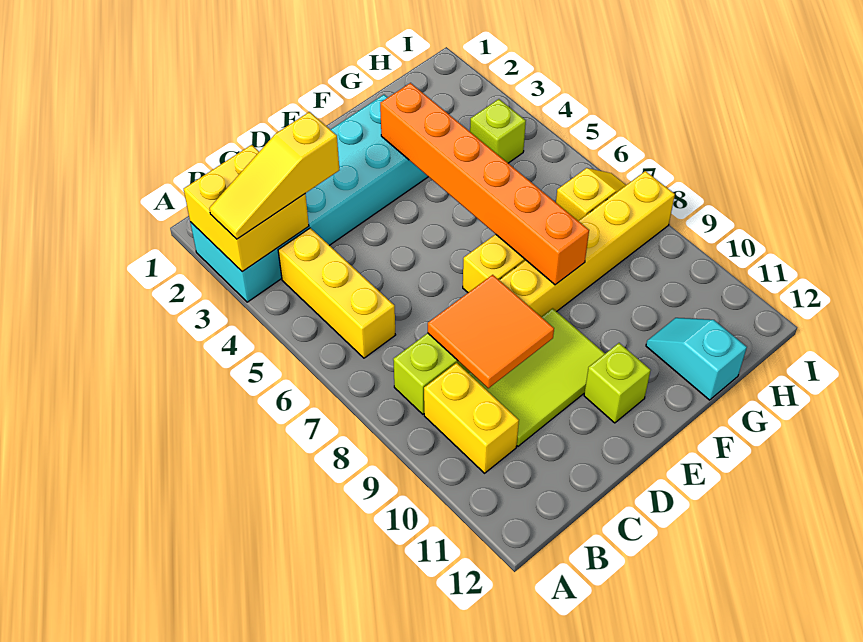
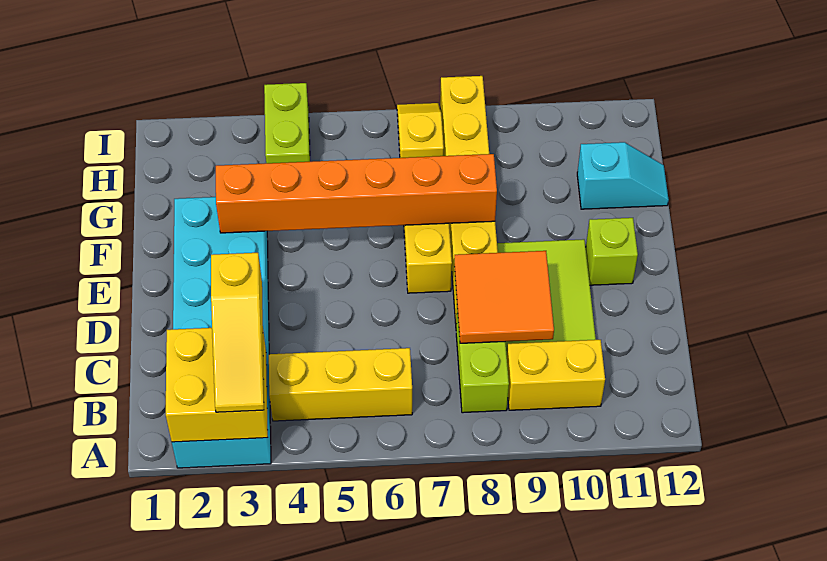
cyan 1x2 slope [646,318,747,400] -> cyan 1x2 slope turned to [577,142,669,209]
lime 1x1 brick [470,99,526,163] -> lime 1x2 brick [264,83,310,163]

